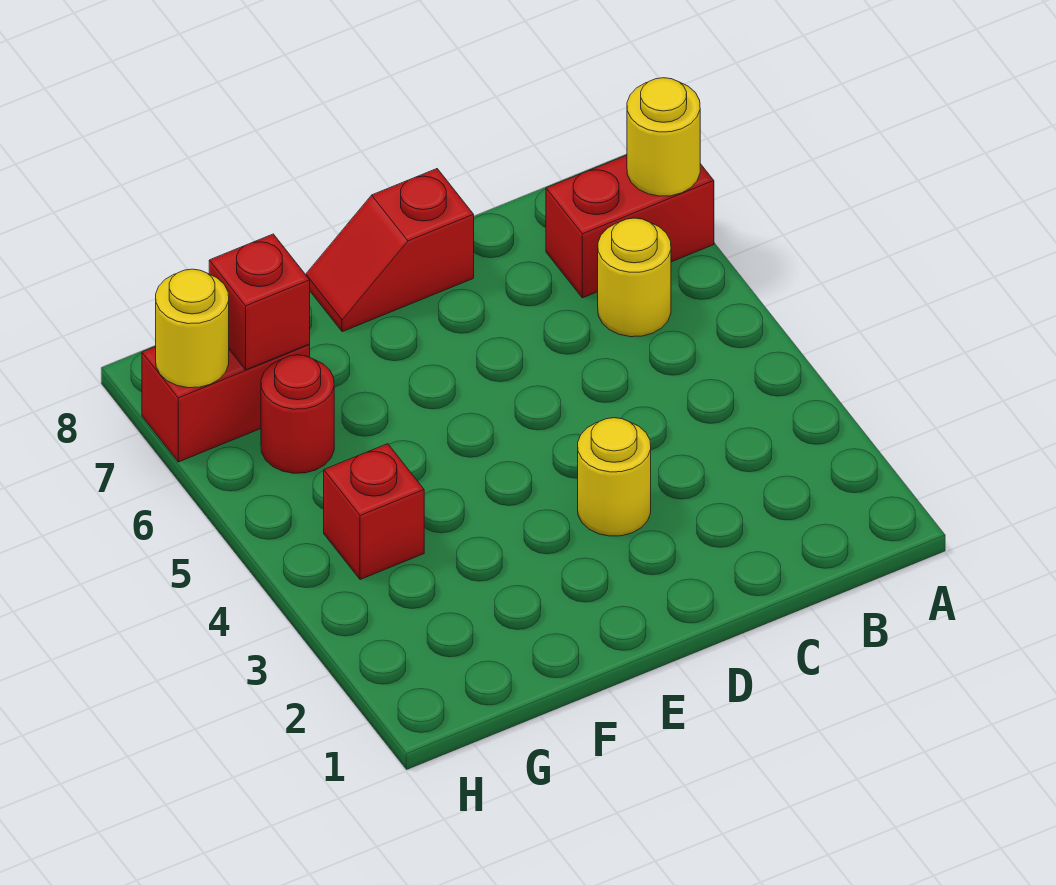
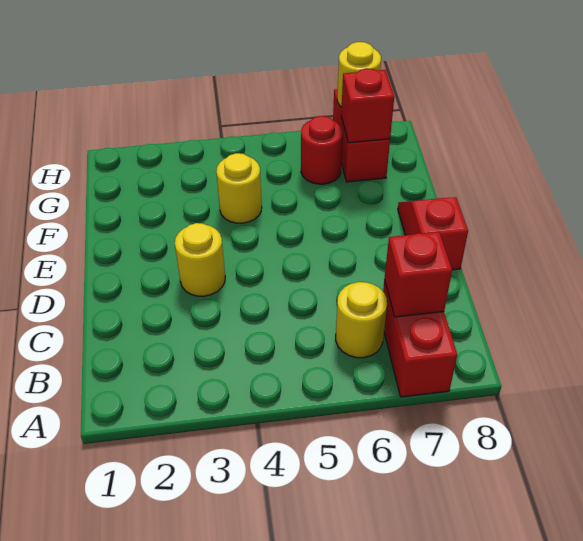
yellow 1x1 round brick [627,78,700,196] -> yellow 1x1 round brick moved to [216,153,262,223]
red 1x1 brick [324,444,424,580] -> red 1x1 brick moved to [384,232,452,317]

